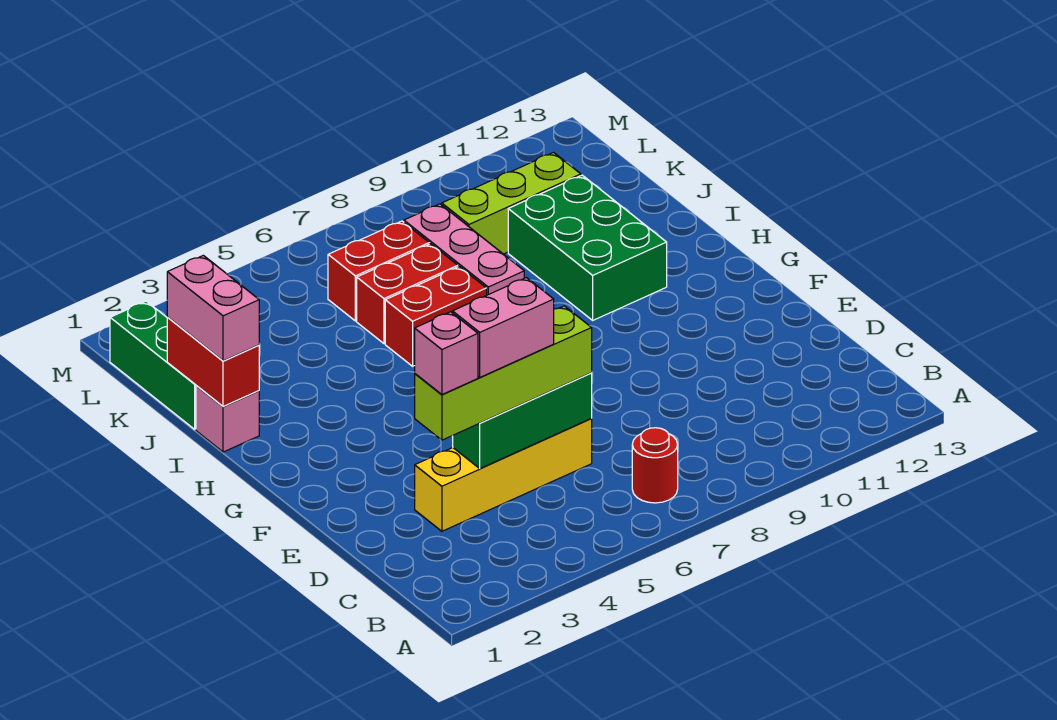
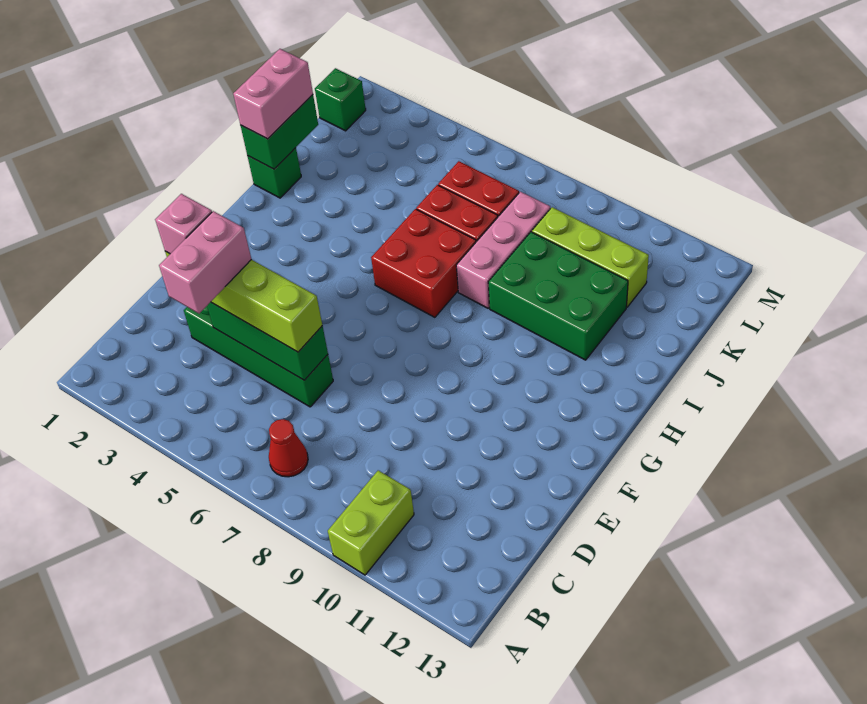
none -> lime 1x2 brick [328,470,414,575]
red 1x1 round brick [632,428,678,503] -> red 1x1 cone [269,419,308,477]
yellow 1x4 brick [415,419,592,531] -> green 1x4 brick [184,306,333,407]
pink 1x2 brick [453,278,554,377] -> pink 1x2 brick turned to [159,211,251,314]
green 2x3 brick [508,175,667,320] -> green 2x3 brick turned to [488,232,628,360]
pink 1x1 brick [196,386,259,452] -> green 1x1 brick [248,148,301,198]
red 1x2 brick [167,317,259,407] -> green 1x2 brick [241,95,318,169]
red 1x2 brick [385,267,487,366] -> red 2x2 brick [371,209,476,317]
green 1x3 brick [110,301,196,429] -> green 1x1 brick [315,68,366,131]

